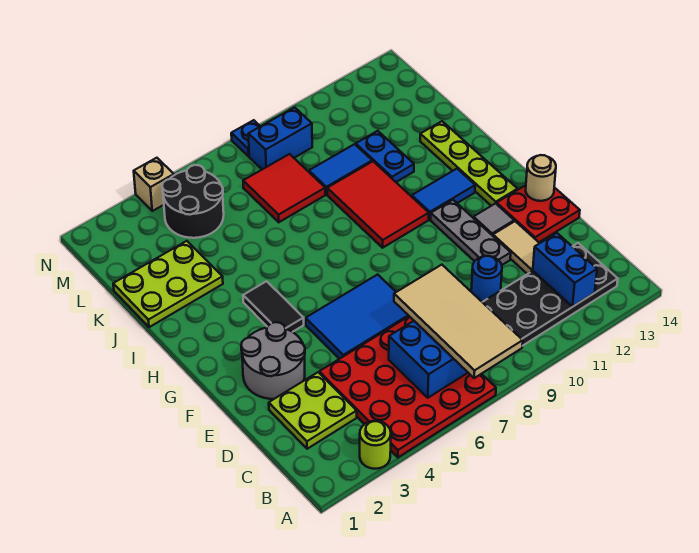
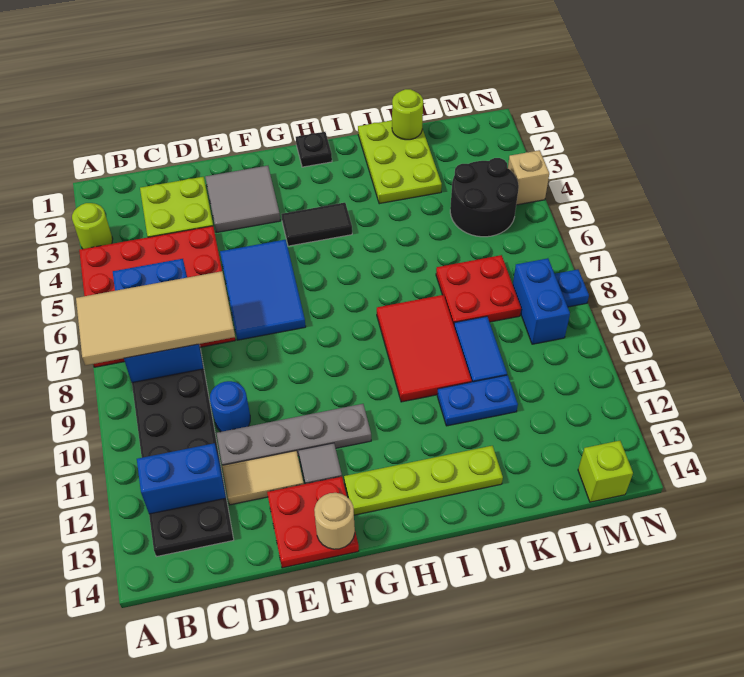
grey 2x2 round brick [241,322,305,399] -> grey 2x2 tile [205,166,280,233]
grey 1x3 plate [431,200,511,265] -> grey 1x4 plate [217,404,371,466]
none -> black 1x1 plate [296,132,332,167]
red 2x3 tile [327,161,429,248] -> red 2x3 tile turned to [377,295,471,402]
blue 1x2 tile [412,169,475,219] -> none
none -> lime 1x1 round brick [392,89,423,140]
red 2x2 tile [243,154,325,222] -> red 2x2 plate [436,255,521,324]
none -> lime 1x1 brick [578,441,633,502]

